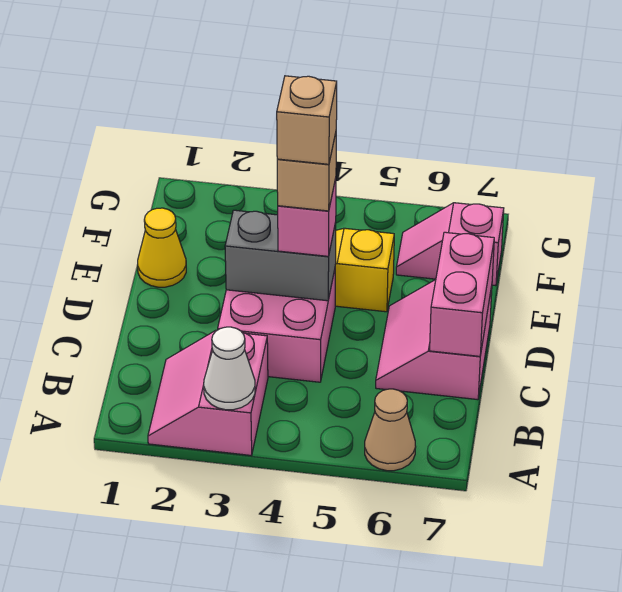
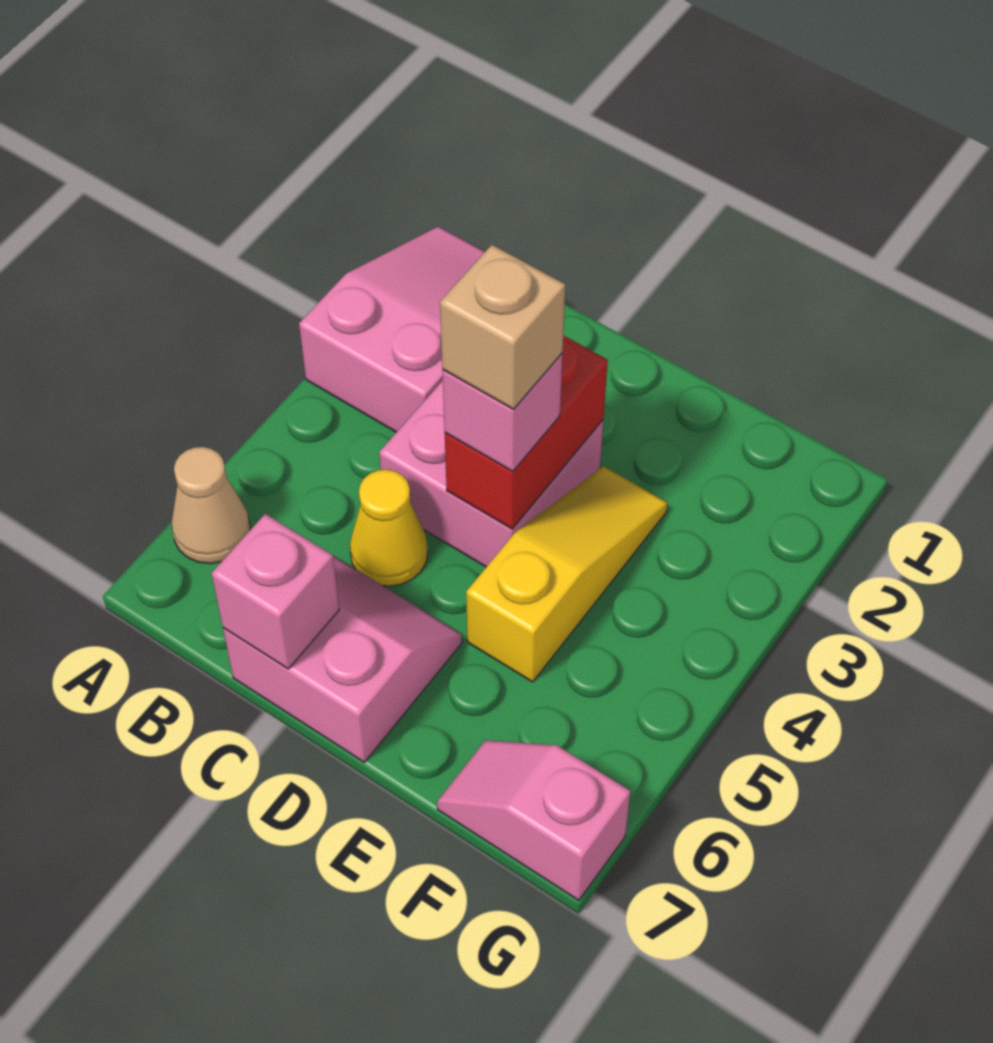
pink 2x2 slope [148,330,268,456] -> pink 2x3 slope [299,227,485,432]
white 1x1 cone [204,327,255,410] -> none
pink 1x2 brick [430,232,494,356] -> pink 1x1 brick [212,514,339,669]
grey 1x2 brick [225,210,336,301] -> red 1x2 brick [445,335,608,529]
tan 1x1 brick [277,76,337,164] -> none
yellow 1x1 cone [138,208,186,287] -> yellow 1x1 cone moved to [350,470,428,586]
pink 1x2 slope [396,203,504,286] -> pink 1x2 slope turned to [437,740,631,900]

